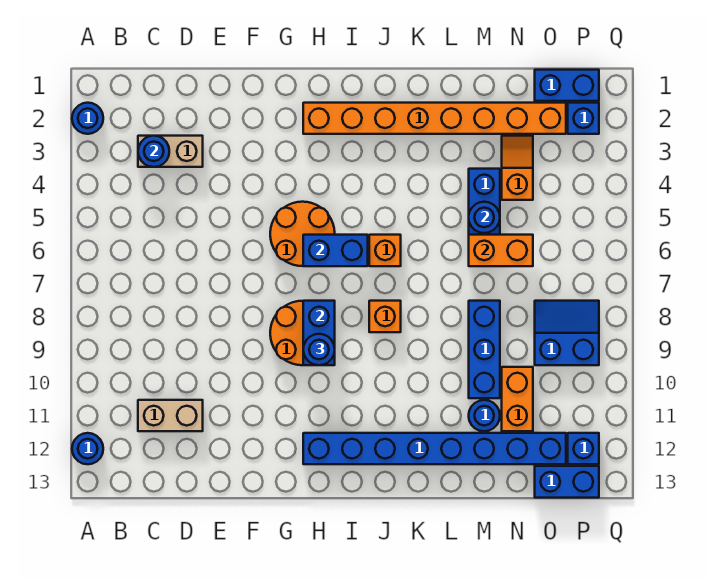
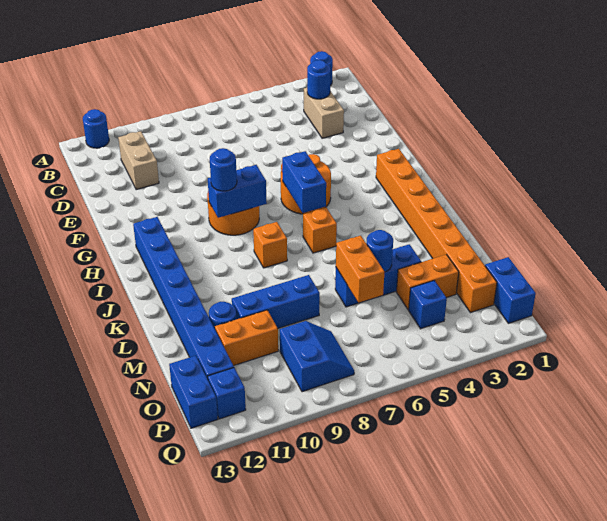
orange 1x2 slope [502,136,533,200] -> orange 1x2 brick [396,255,459,310]
blue 1x1 brick [568,103,599,134] -> blue 1x1 brick moved to [409,281,447,329]

